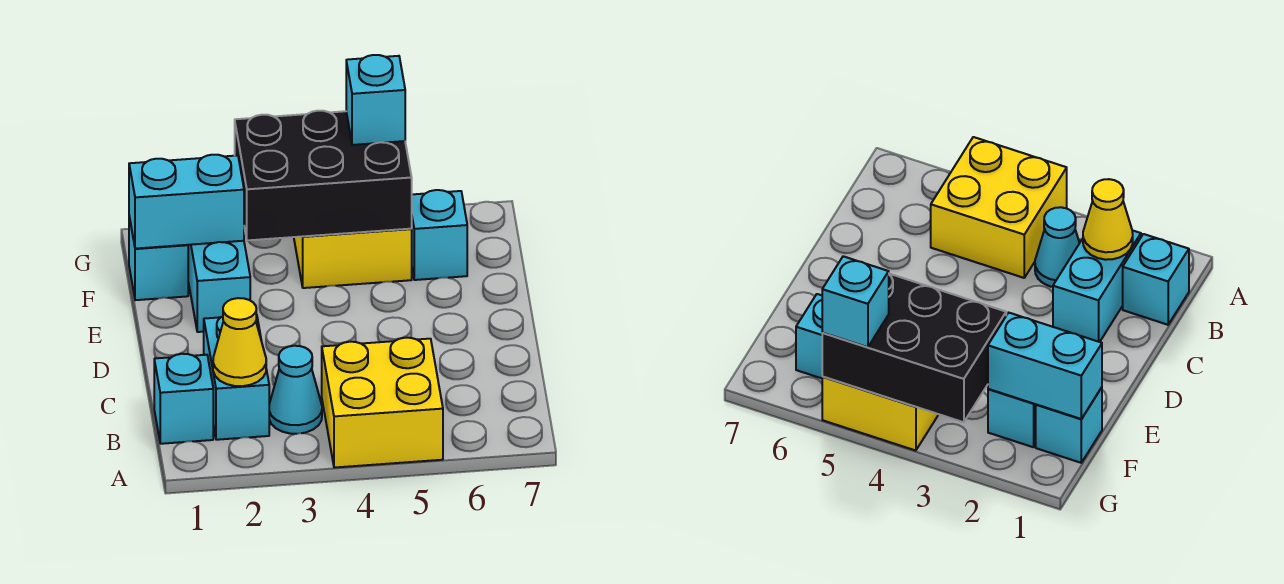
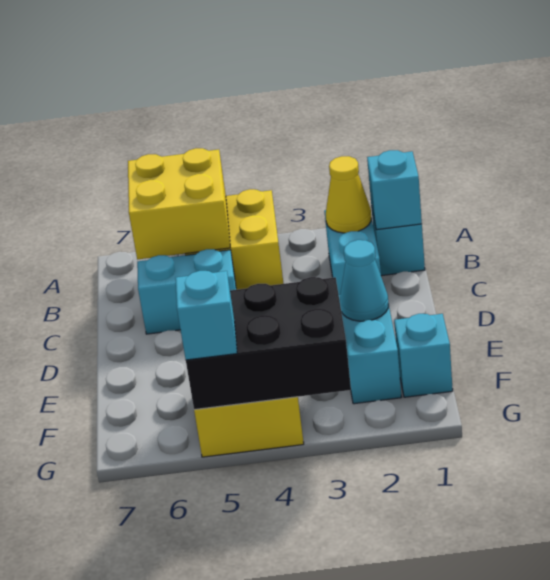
none -> yellow 2x2 brick [128,148,230,260]
cyan 1x1 cone [269,346,322,434] -> cyan 1x1 cone moved to [340,240,388,321]
cyan 1x2 brick [129,155,244,249] -> cyan 1x2 brick moved to [137,249,236,334]
cyan 1x1 brick [412,190,467,280] -> cyan 1x1 brick moved to [367,150,422,230]

